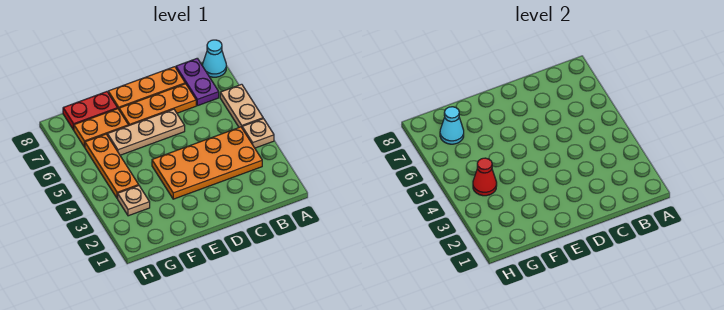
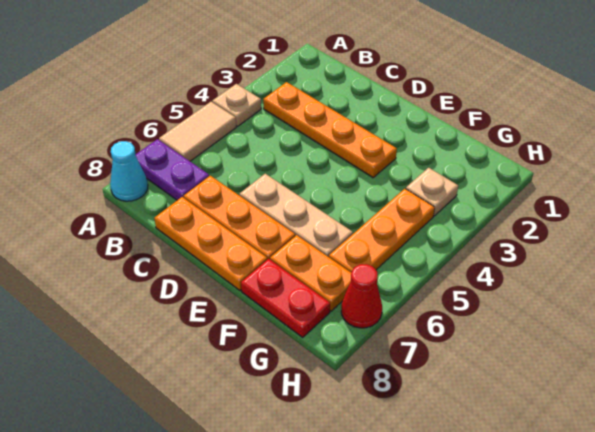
tan 1x2 plate [220,84,263,127] -> tan 1x2 tile [159,102,236,161]
orange 2x4 plate [152,127,262,199] -> orange 1x4 plate [263,82,397,177]
purple 1x2 plate [176,58,219,106] -> purple 1x2 plate turned to [135,139,209,200]
red 1x1 cone [473,158,497,196] -> red 1x1 cone moved to [341,264,382,328]
cyan 1x1 cone [440,107,464,144] -> none

